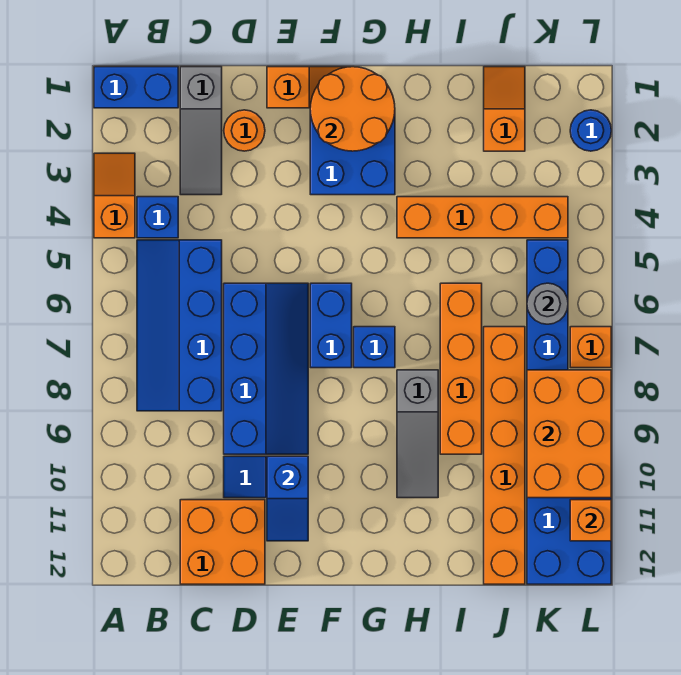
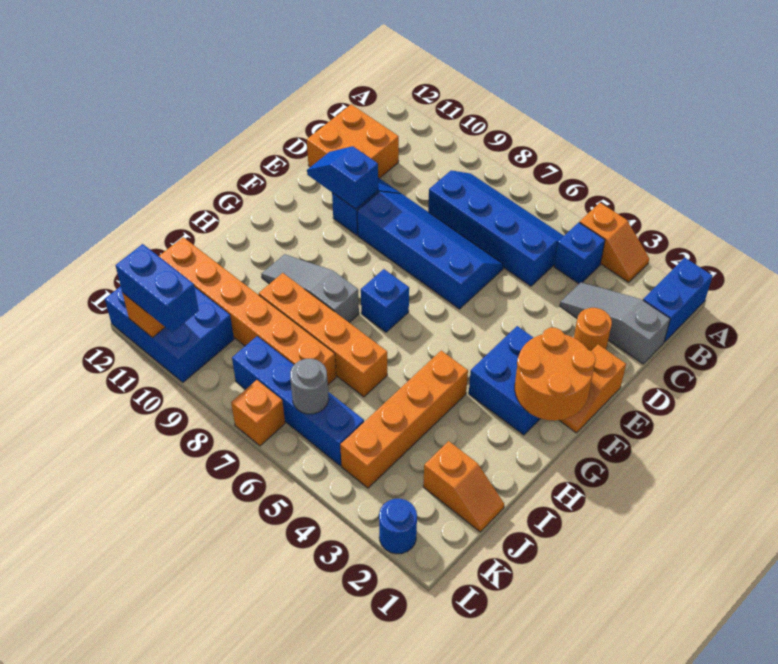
blue 2x4 slope [224,283,308,454] -> blue 2x4 slope turned to [357,191,504,309]
blue 1x2 brick [310,283,352,368] -> blue 1x2 brick moved to [116,244,199,333]
orange 2x3 brick [527,370,611,498] -> none

